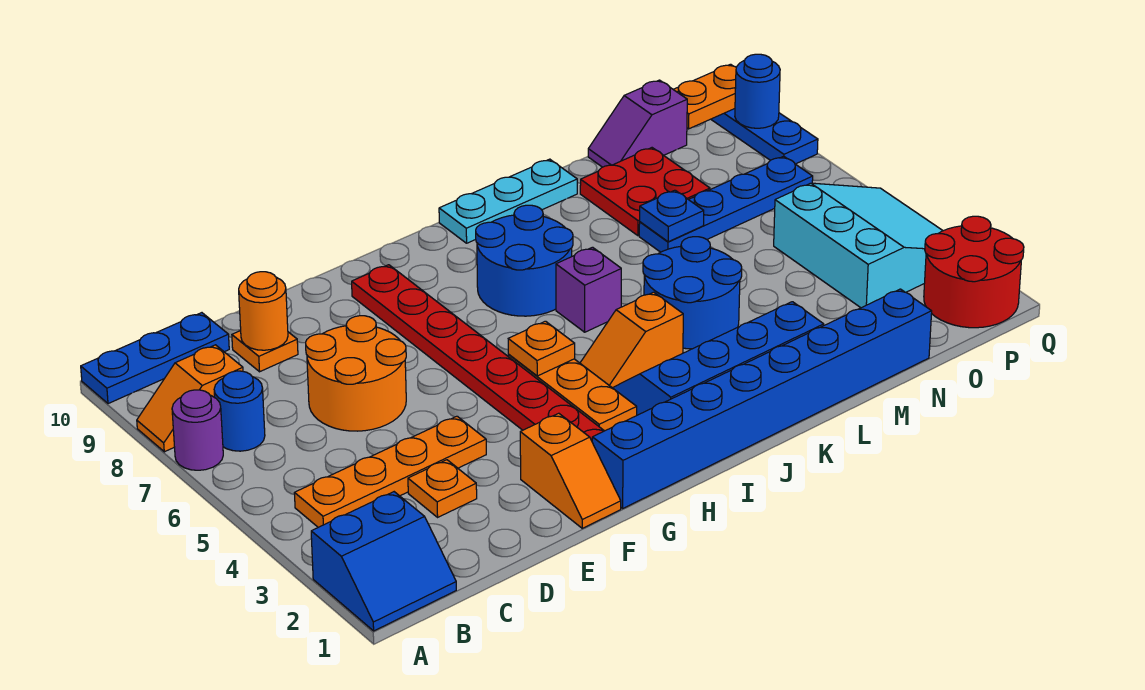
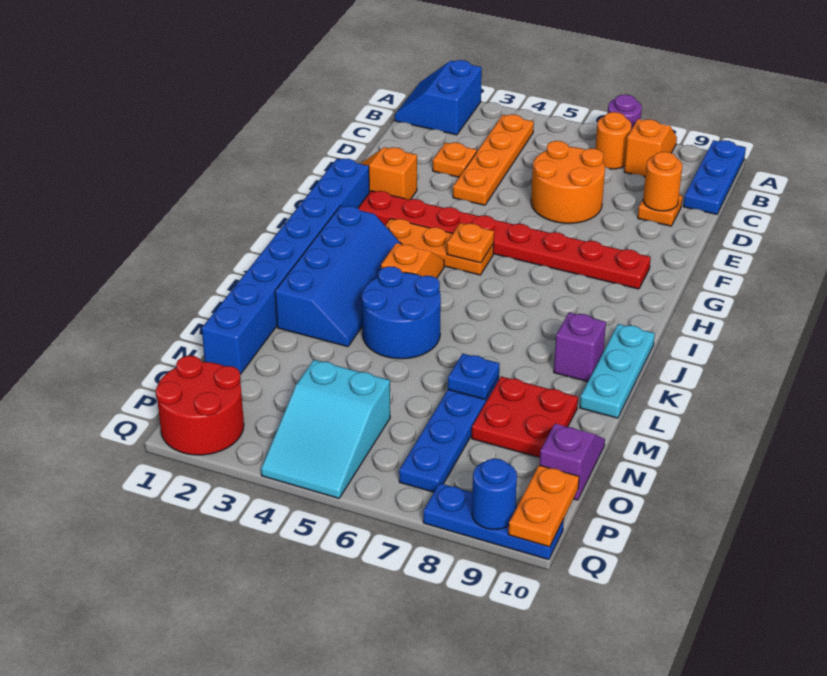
blue 1x1 round brick [214,371,265,451] -> orange 1x1 round brick [596,112,631,169]
blue 2x2 round brick [476,205,573,316] -> none
purple 1x1 brick [556,247,621,332] -> purple 1x1 brick moved to [554,312,606,382]
cyan 3x3 slope [774,183,943,308] -> cyan 2x3 slope [261,360,390,498]

